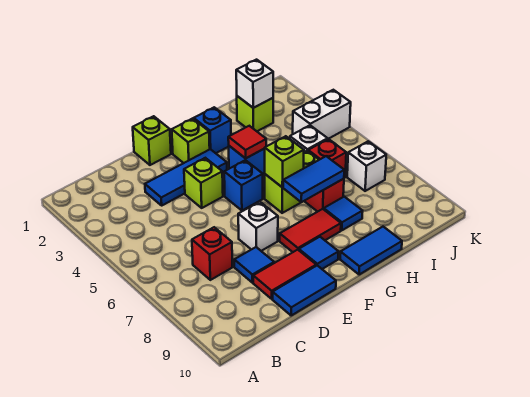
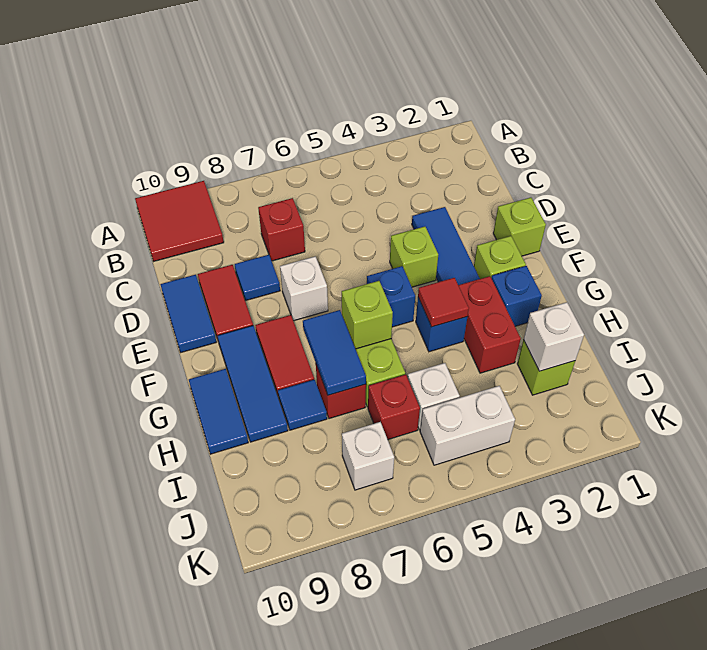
none -> red 2x2 tile [135,181,224,261]
blue 1x1 tile [299,237,339,269] -> blue 1x3 tile [217,326,288,442]
none -> red 1x2 brick [458,276,521,373]
white 1x2 brick [293,90,351,139] -> white 1x2 brick turned to [420,386,515,465]

